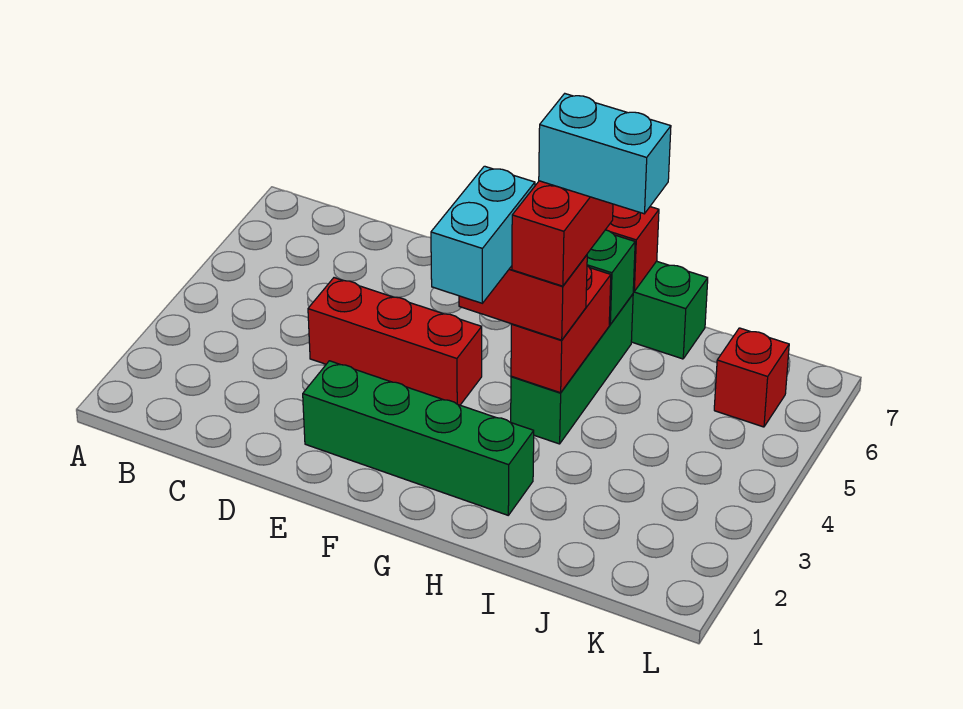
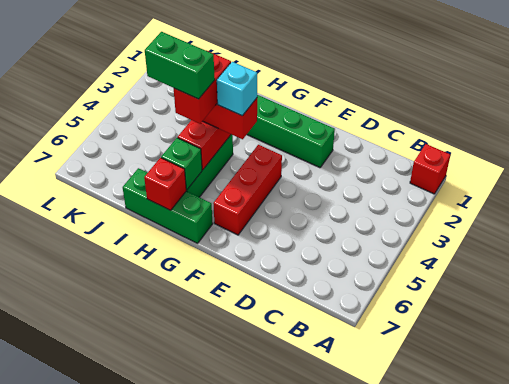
red 1x3 brick [308,278,482,405] -> red 1x3 brick turned to [213,145,282,235]
cyan 1x2 brick [431,166,535,303] -> cyan 1x1 brick [217,62,257,116]
cyan 1x2 brick [539,94,671,214] -> green 1x2 brick [145,32,215,99]
red 1x1 brick [714,328,789,427] -> red 1x1 brick moved to [410,144,450,194]

